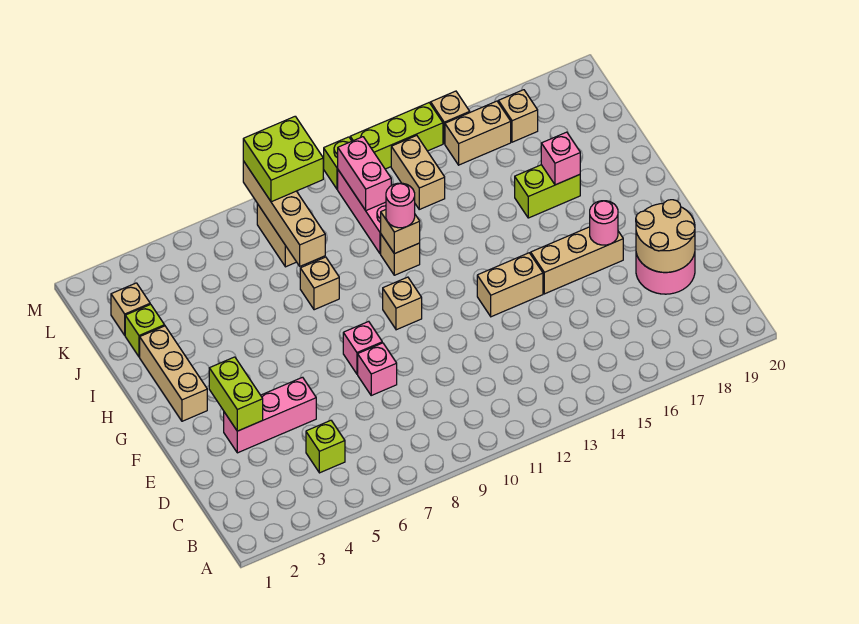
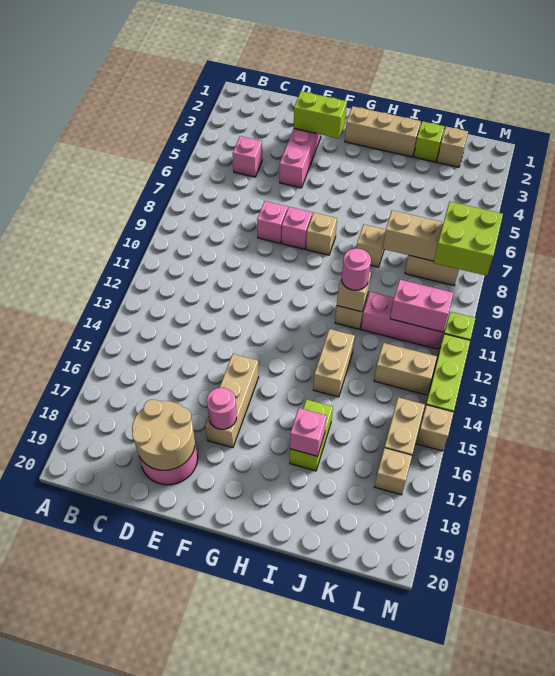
lime 1x1 brick [306,420,345,473] -> pink 1x1 brick [233,136,262,177]
tan 1x2 brick [477,253,543,317] -> tan 1x2 brick moved to [313,329,355,397]
tan 1x1 brick [383,277,422,330] -> tan 1x1 brick moved to [306,213,337,255]

